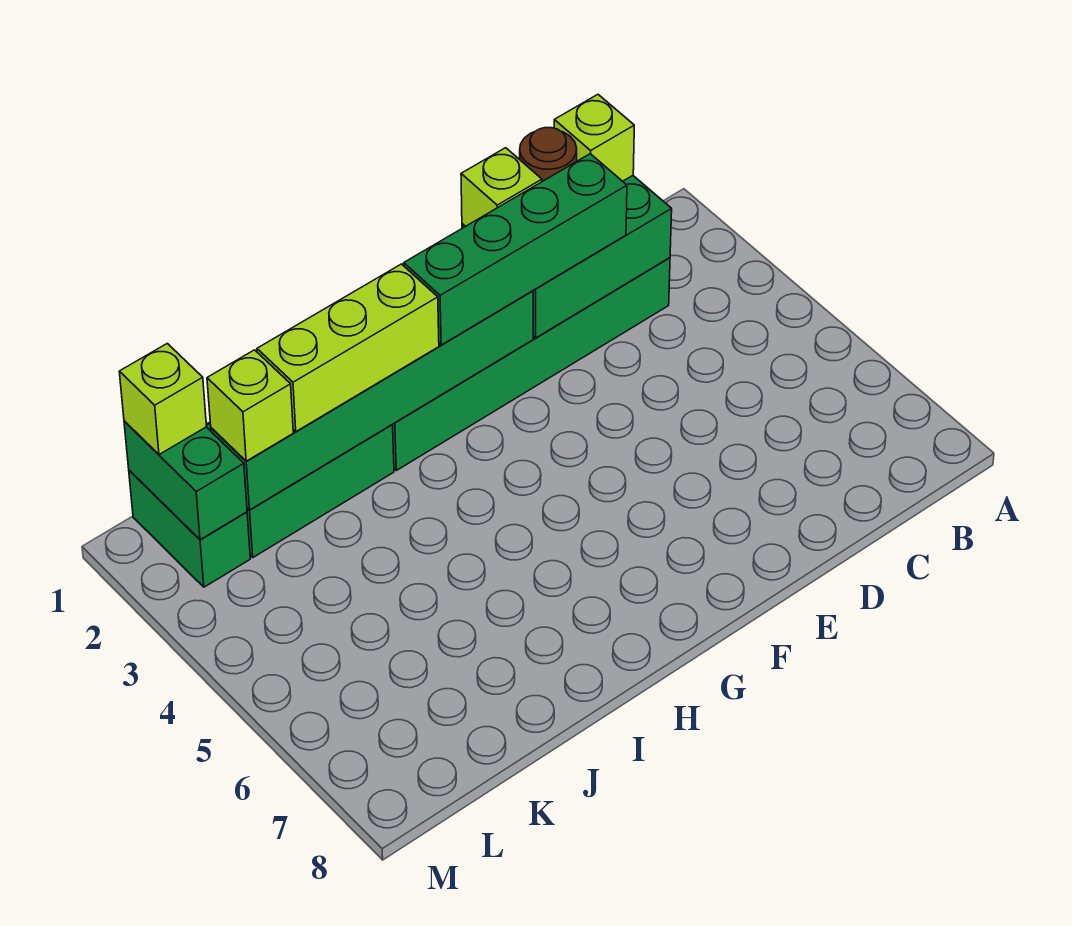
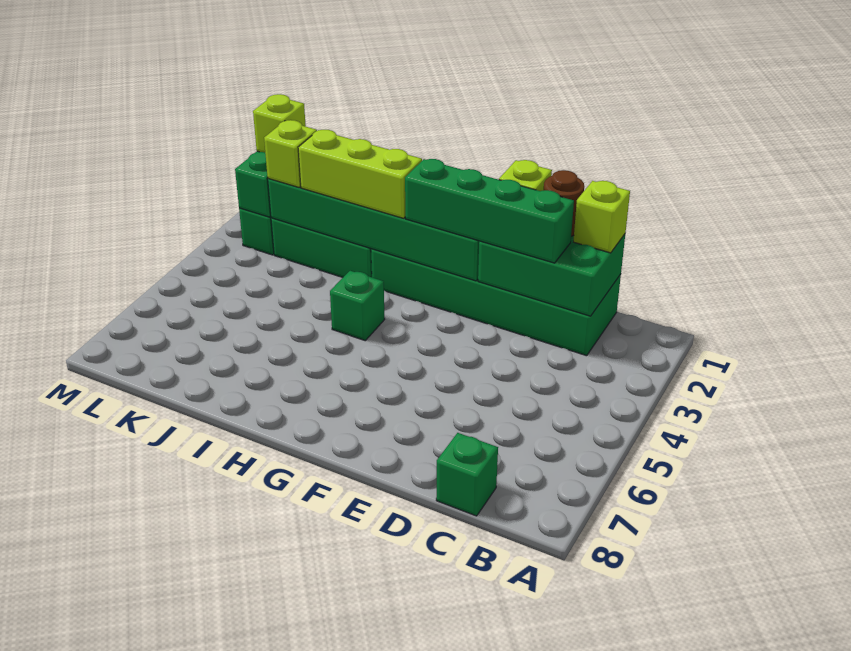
none -> green 1x1 brick [436,433,498,516]
none -> green 1x1 brick [330,271,385,340]

